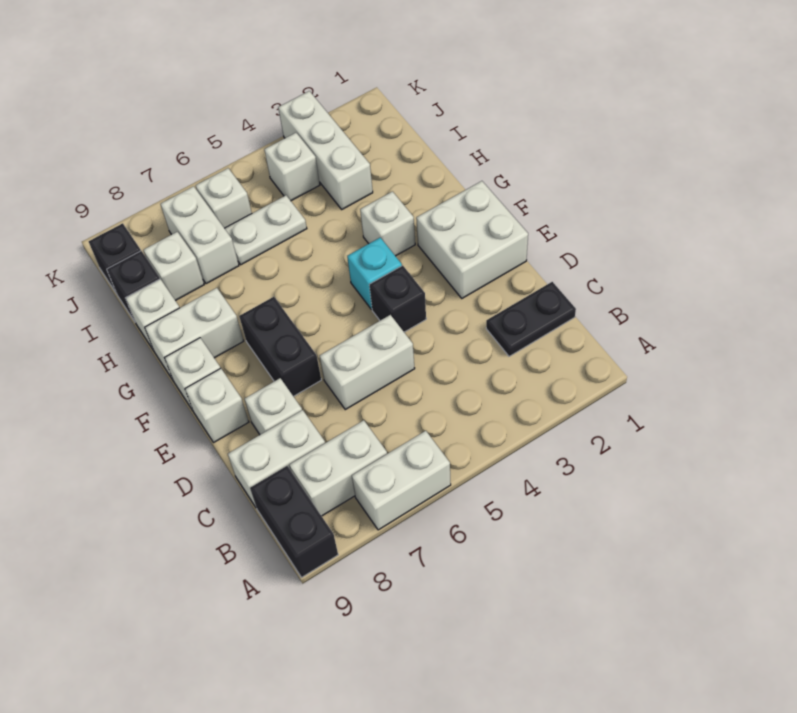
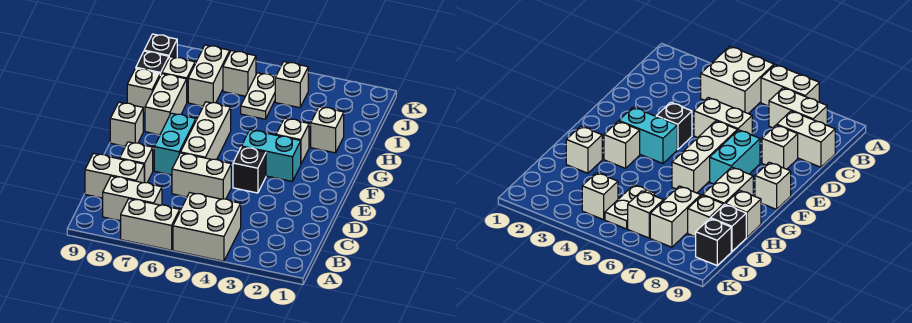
black 1x2 brick [250,466,338,577] -> none
black 1x2 plate [486,282,576,356] -> none
white 2x2 brick [416,181,528,298] -> white 2x2 brick moved to [173,193,241,261]
black 1x2 brick [239,297,321,396] -> cyan 1x2 brick [154,113,196,175]
white 1x1 brick [185,368,249,443] -> white 1x1 brick moved to [311,107,344,153]
cyan 1x1 brick [347,238,402,309] -> cyan 1x2 brick [241,130,301,181]
white 1x2 brick [145,288,244,380] -> white 1x2 brick turned to [145,74,187,135]
white 1x3 brick [278,91,373,209] -> white 1x3 brick moved to [181,102,231,160]
white 1x2 plate [225,195,307,265] -> white 1x2 plate turned to [241,73,275,119]

